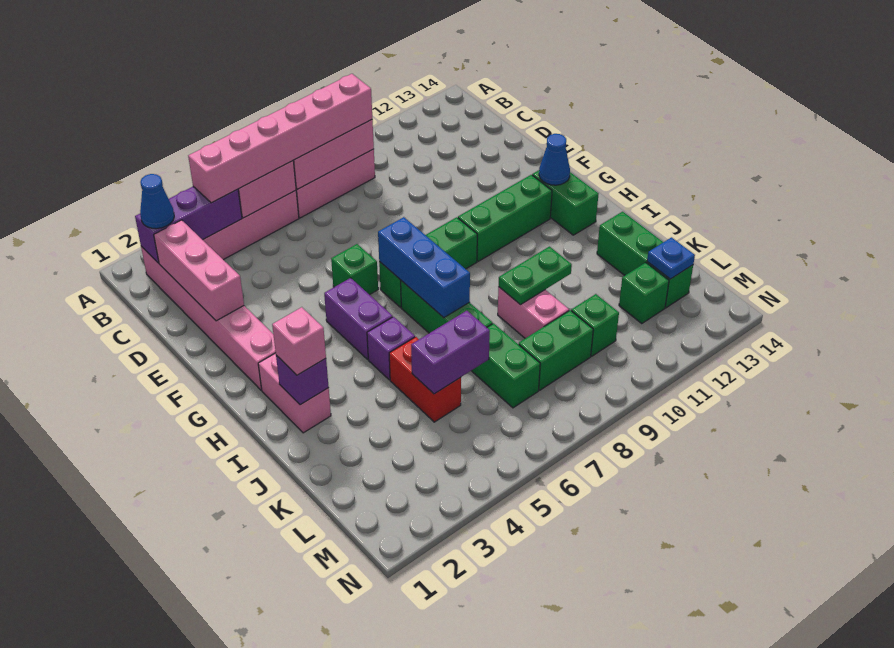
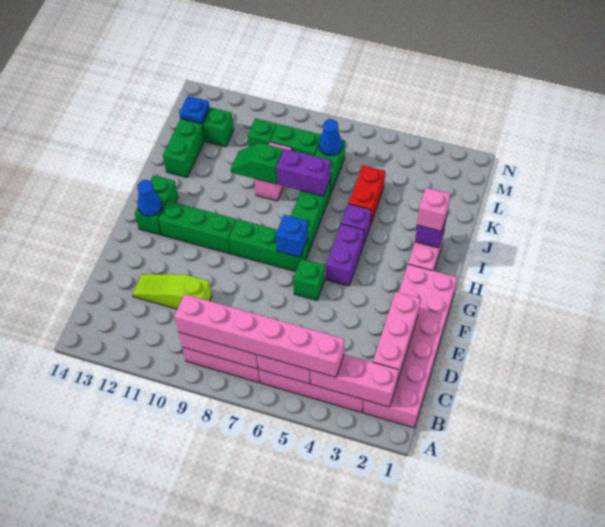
pink 1x6 brick [141,246,276,390] -> pink 2x6 brick [363,264,457,428]
purple 1x3 brick [135,187,242,263] -> pink 1x3 brick [310,354,398,407]
blue 1x1 cone [140,174,174,229] -> blue 1x1 cone moved to [319,119,342,156]
none -> lime 1x3 slope [132,274,212,309]
blue 1x3 brick [378,217,470,318] -> blue 1x1 brick [276,215,308,257]
green 1x2 plate [499,247,572,305] -> green 1x2 slope [231,143,283,184]
purple 1x2 brick [411,311,490,394] -> purple 1x2 brick moved to [276,149,331,196]

